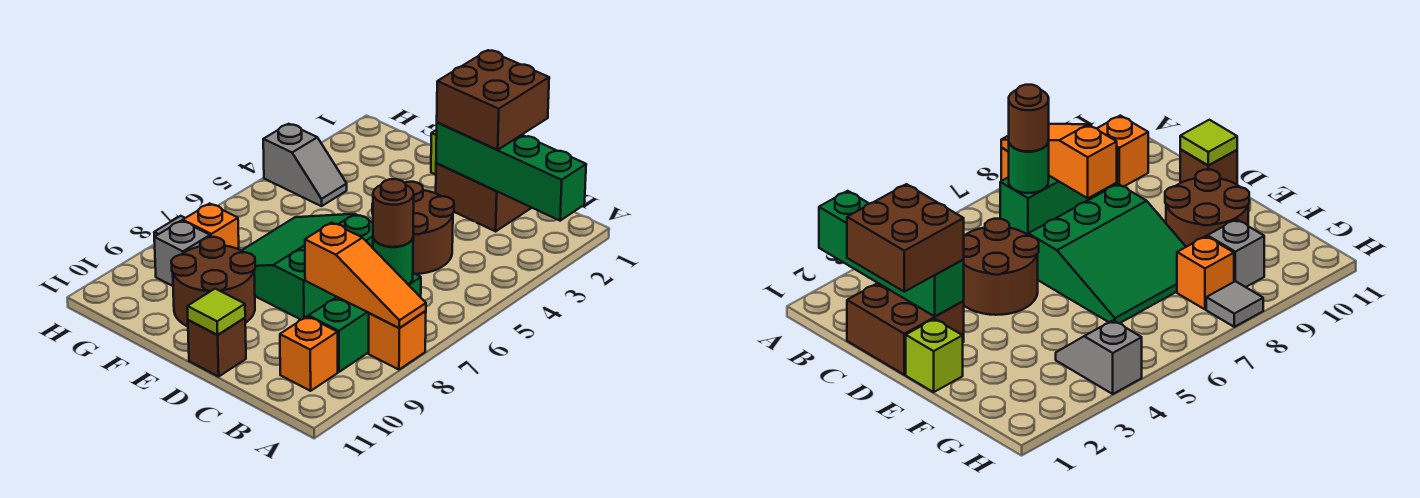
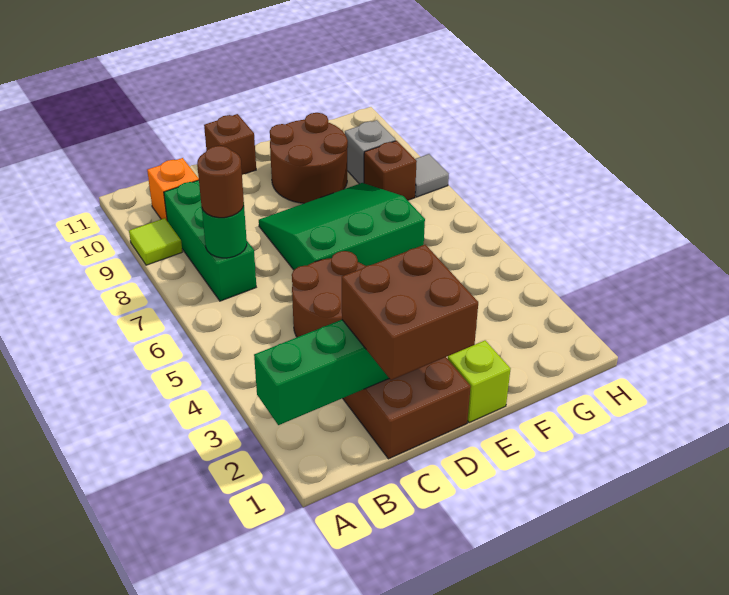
orange 1x1 brick [369,311,426,370] -> none
orange 1x3 slope [305,223,426,328] -> none
green 3x3 slope [242,214,373,320] -> green 3x3 slope turned to [259,183,425,270]
lime 1x1 tile [187,289,245,335] -> lime 1x1 tile moved to [129,218,182,265]
grey 1x2 slope [263,124,347,206] -> none
orange 1x1 brick [183,204,239,249] -> brown 1x1 brick [364,141,417,200]

